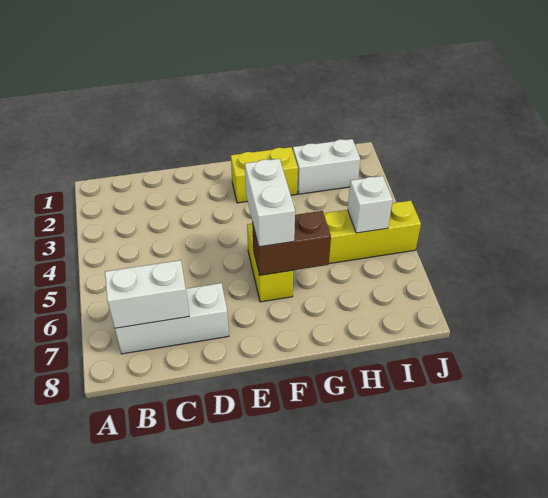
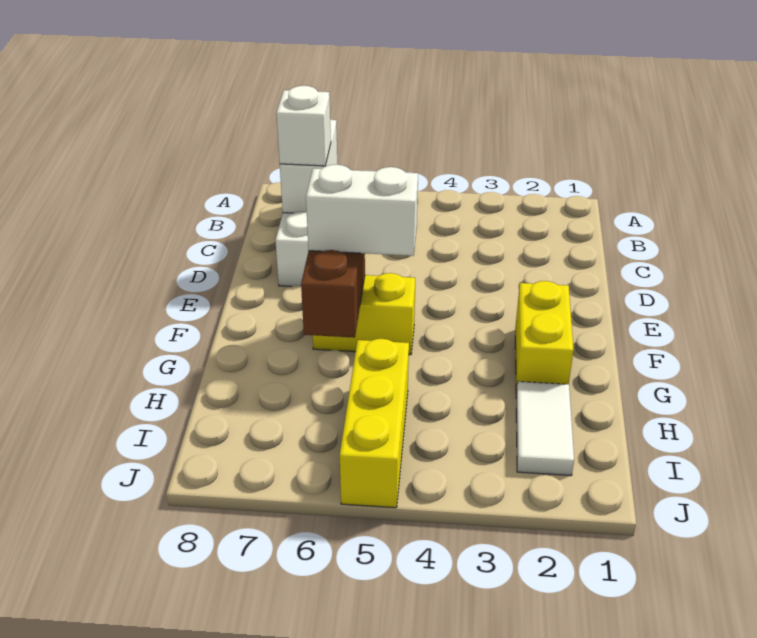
white 1x2 brick [293,139,360,194] -> white 1x2 tile [516,382,574,476]
white 1x1 brick [348,176,393,233] -> white 1x1 brick moved to [276,86,331,166]

